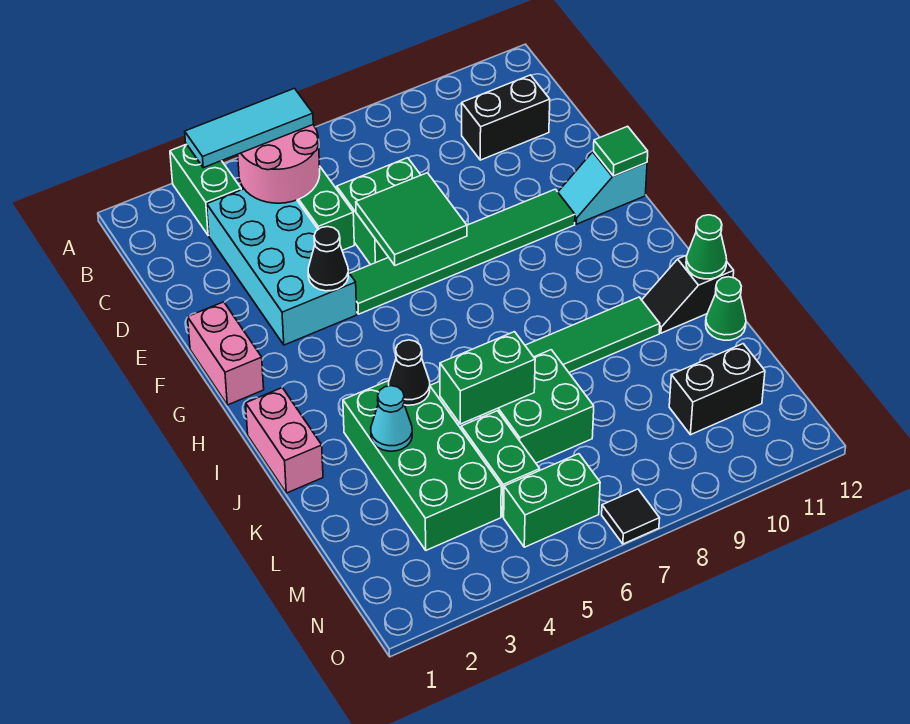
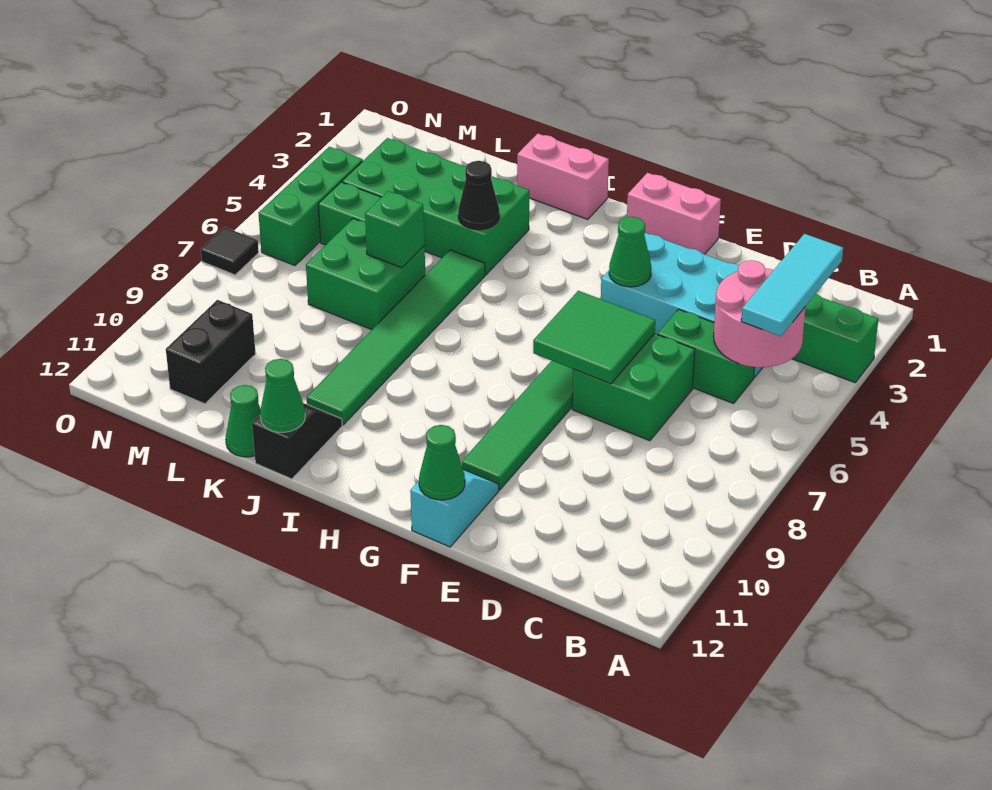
black 1x2 brick [462,75,550,160] -> none
black 1x1 cone [308,227,348,291] -> green 1x1 cone [609,217,651,287]
green 1x1 tile [594,126,648,176] -> green 1x1 cone [419,425,465,500]
cyan 1x1 cone [371,386,412,451] -> none
green 1x2 brick [440,332,535,424] -> green 1x1 brick [365,191,425,268]
green 1x2 brick [504,454,600,547] -> green 1x3 brick [259,147,363,265]

